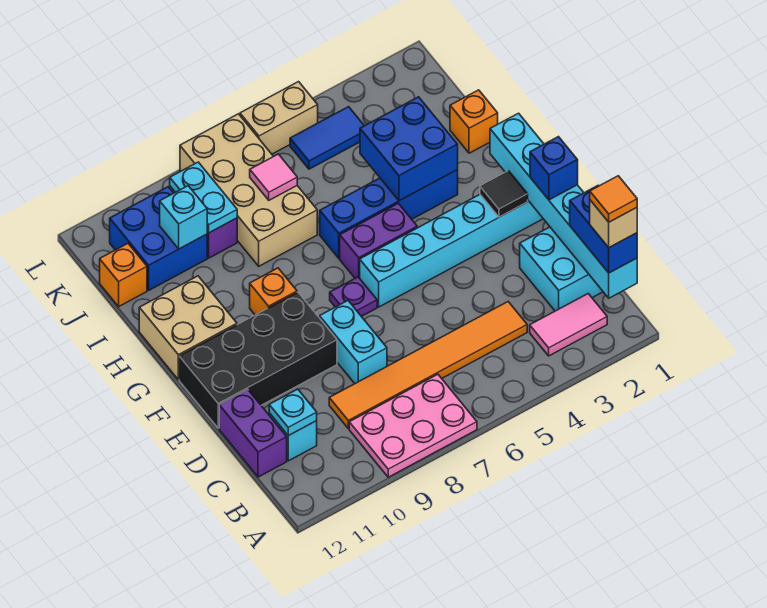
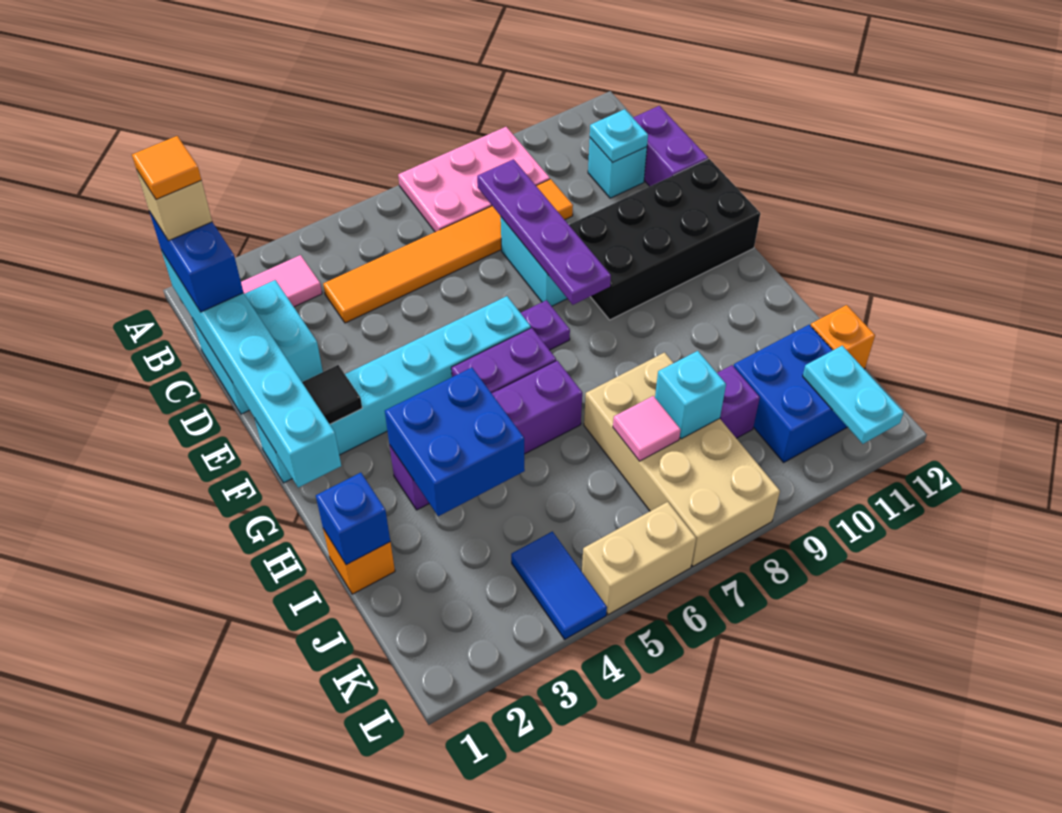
none -> purple 1x4 plate [477,159,611,305]
blue 1x1 brick [530,137,578,200] -> blue 1x1 brick moved to [316,473,390,565]
orange 1x1 brick [250,268,297,315] -> none
tan 2x2 brick [139,276,237,380] -> none
blue 1x4 brick [320,170,458,258] -> purple 1x4 brick [390,361,582,510]
cyan 1x2 plate [170,162,237,233] -> cyan 1x2 plate moved to [803,346,904,444]
cyan 1x1 brick [160,186,207,249] -> cyan 1x1 brick moved to [655,351,726,439]
blue 1x2 tile [290,107,364,169] -> blue 1x2 tile turned to [511,532,607,639]

